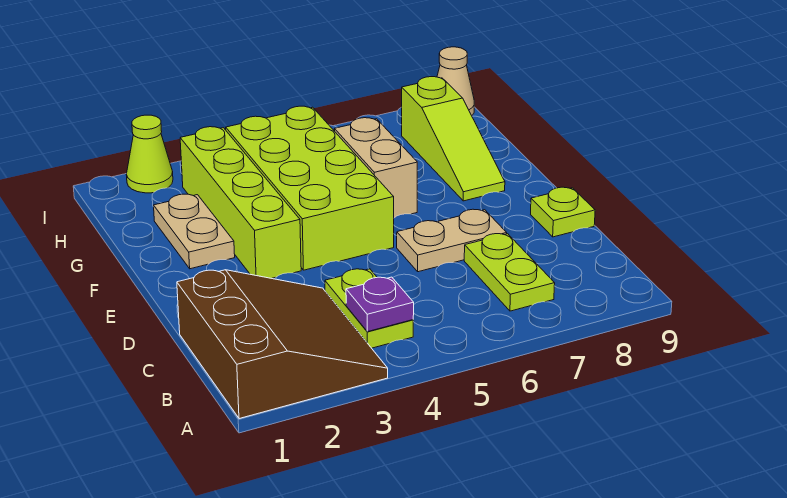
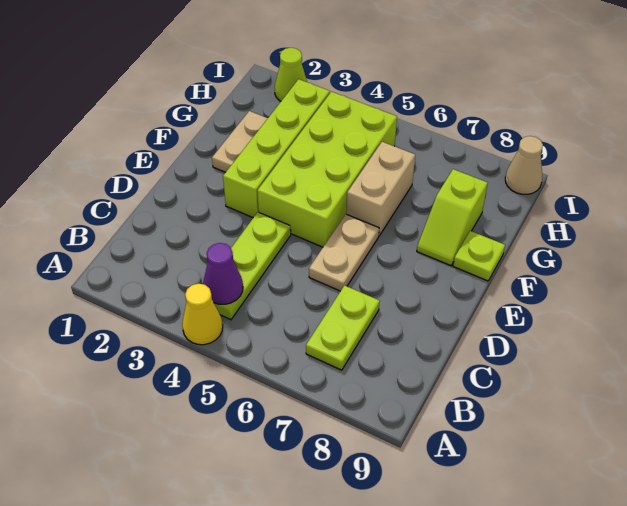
brown 3x3 slope [177,270,388,419] -> none
none -> yellow 1x1 cone [182,283,223,345]
lime 1x2 plate [325,269,413,348] -> lime 1x3 plate [214,212,291,320]
purple 1x1 plate [346,277,414,332] -> purple 1x1 cone [203,243,243,304]
tan 1x2 plate [397,209,507,272] -> tan 1x2 plate turned to [309,214,379,291]
lime 1x1 plate [531,187,595,237] -> lime 1x1 plate moved to [453,231,505,281]
lime 1x3 slope [402,77,505,201] -> lime 1x2 slope [417,169,488,266]

